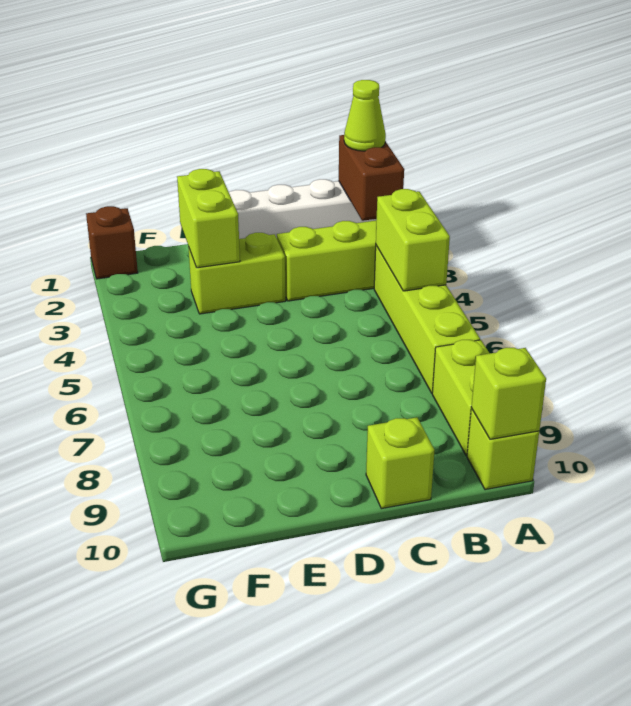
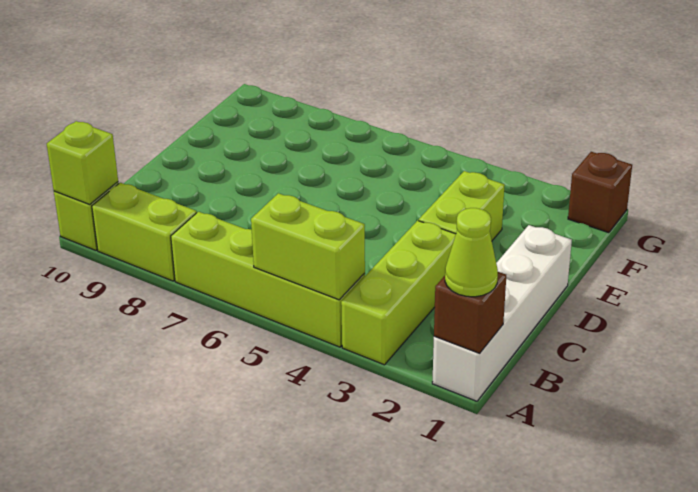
brown 1x2 brick [339,135,404,221] -> brown 1x1 brick [434,272,506,353]
lime 1x1 brick [366,417,435,509] -> none
lime 1x2 brick [177,169,240,268] -> none

